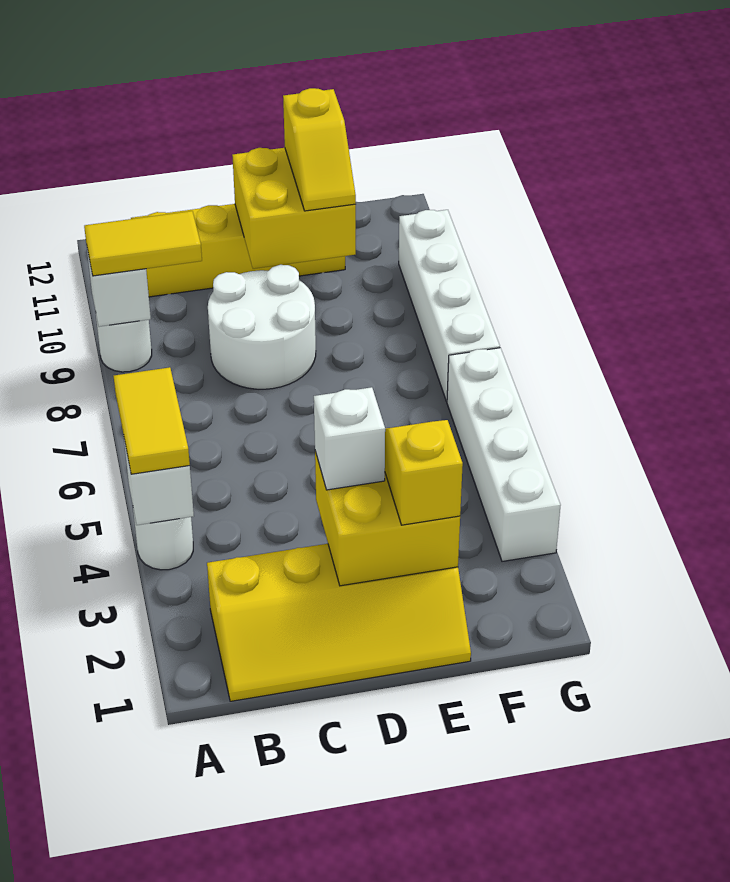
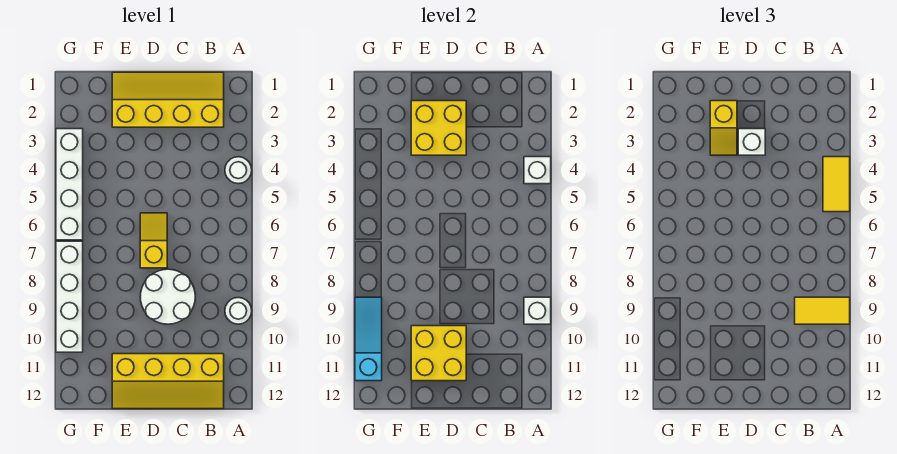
yellow 1x2 slope [283,88,356,211] -> yellow 1x2 slope moved to [140,213,167,268]
none -> cyan 1x3 slope [355,297,382,381]

